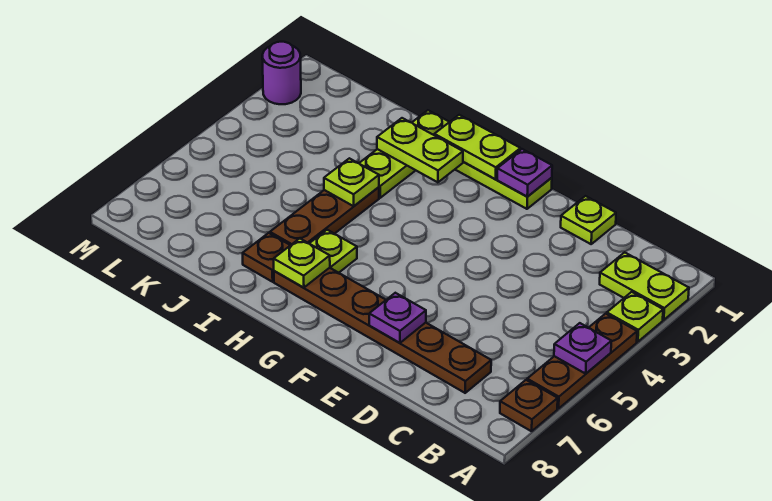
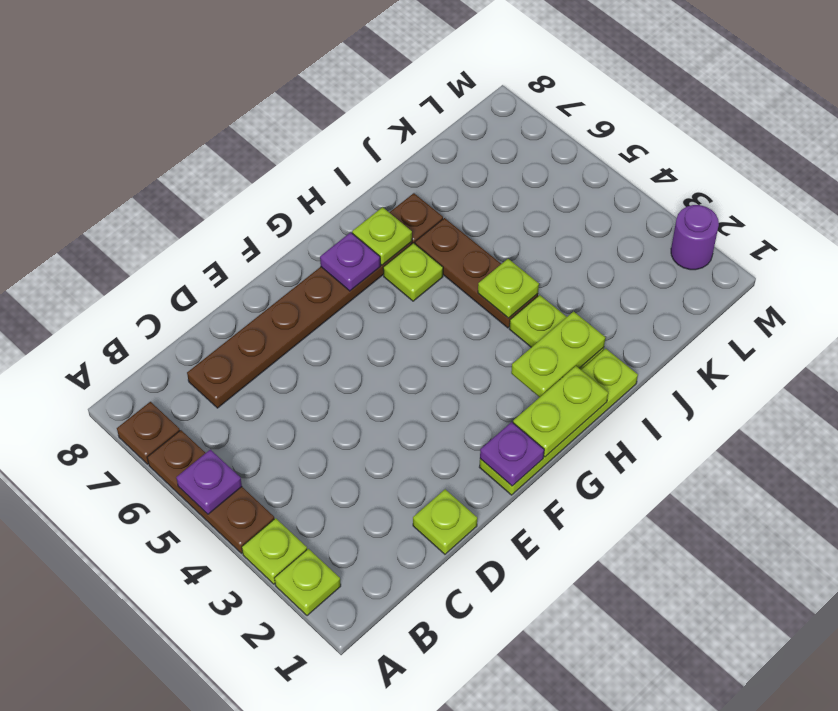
lime 1x2 plate [600,252,689,320] -> lime 1x1 plate [275,549,341,616]
purple 1x1 plate [369,293,426,343] -> purple 1x1 plate moved to [320,232,380,291]

